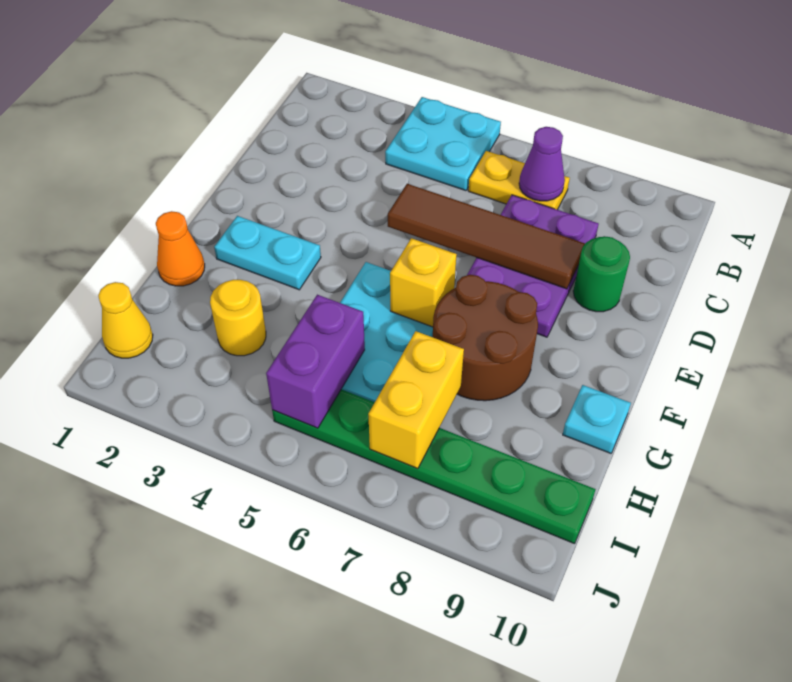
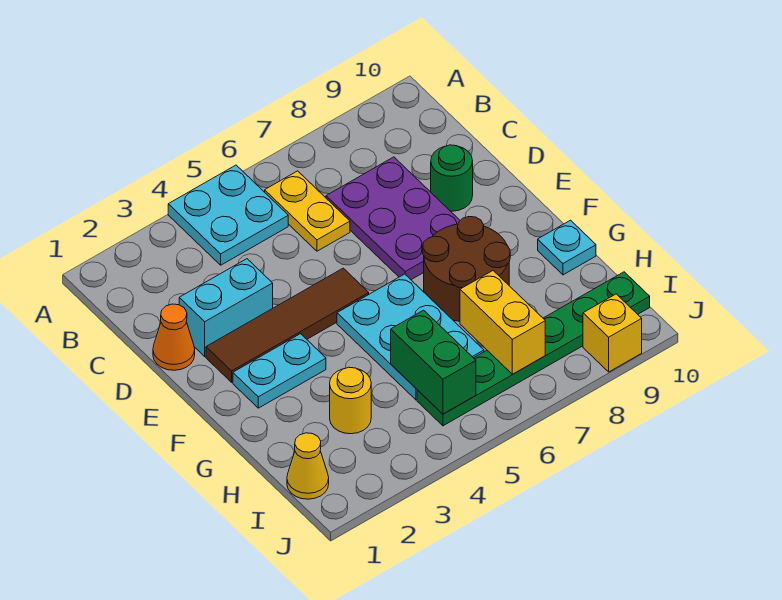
yellow 1x2 plate [468,151,570,210] -> yellow 1x2 plate turned to [265,171,350,251]
purple 1x1 cone [519,127,565,201] -> none
none -> cyan 1x2 brick [179,259,273,356]
brown 1x4 tile [388,184,585,289] -> brown 1x4 tile moved to [206,268,369,382]
yellow 1x1 brick [390,238,457,327] -> yellow 1x1 brick moved to [583,294,642,372]
orange 1x1 cone [156,211,205,286] -> orange 1x1 cone moved to [153,304,195,370]
purple 1x2 brick [266,295,365,428] -> green 1x2 brick [391,310,476,414]

